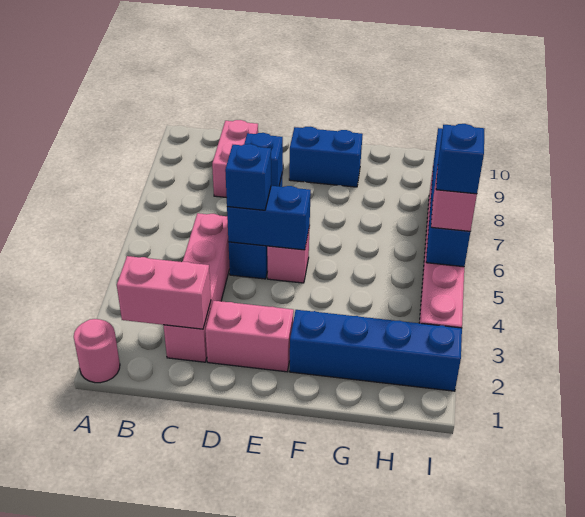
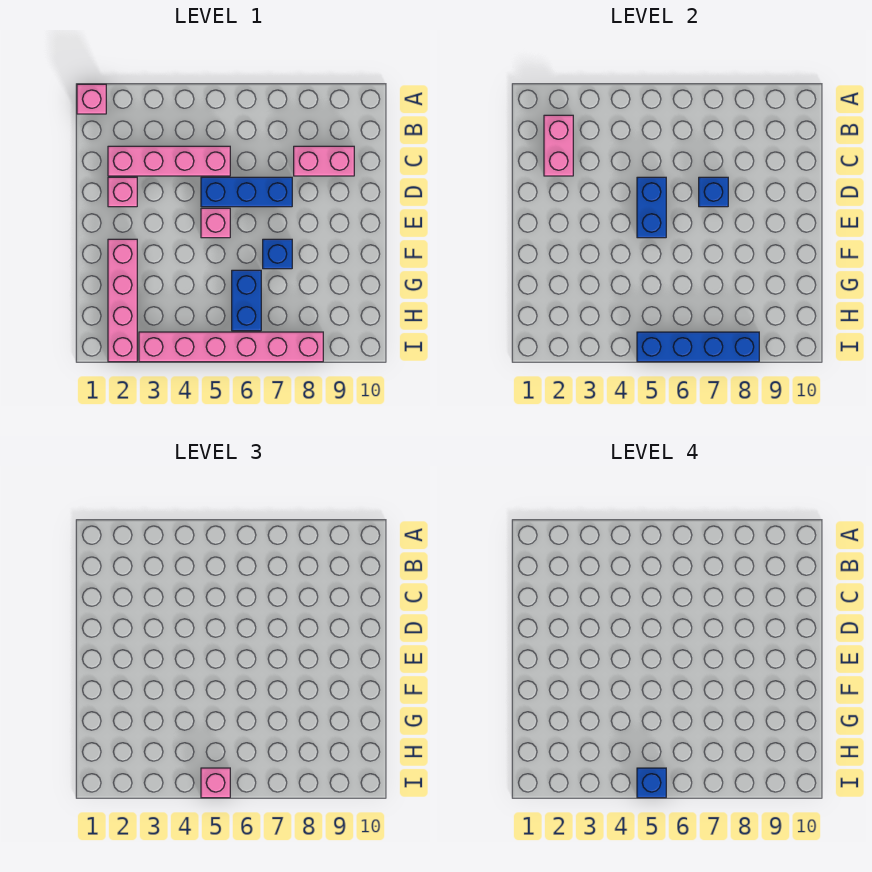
pink 1x1 round brick [74,319,120,383] -> pink 1x1 brick [77,84,106,114]
pink 1x2 brick [205,301,294,372] -> pink 1x1 brick [108,177,137,207]
blue 1x1 brick [225,144,271,210] -> blue 1x1 brick moved to [263,239,292,269]
blue 1x2 brick [289,127,363,187] -> blue 1x2 brick moved to [232,270,261,331]
blue 1x4 brick [289,310,462,391] -> pink 1x4 brick [108,239,137,362]

